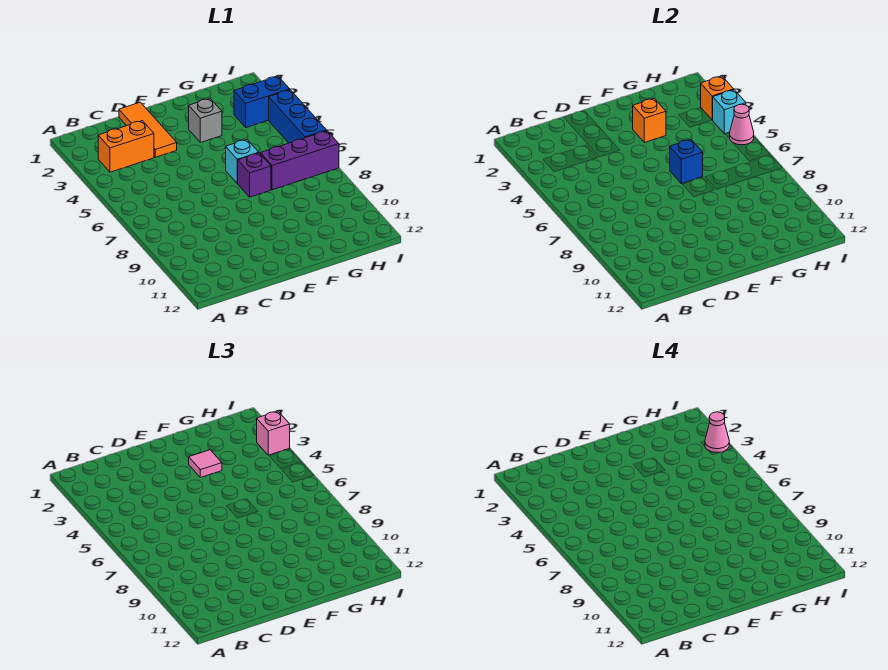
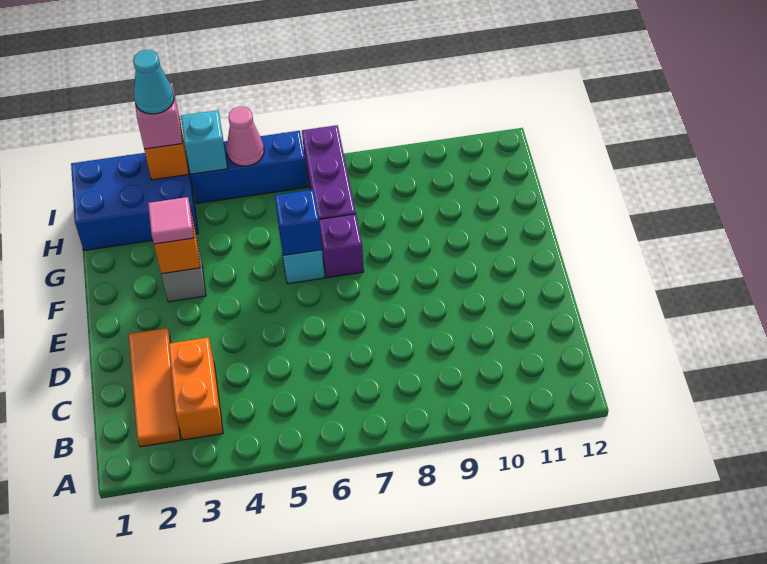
orange 1x3 tile [119,102,177,157] -> orange 1x3 tile turned to [129,328,181,447]
blue 1x2 brick [234,76,290,128] -> blue 2x3 brick [71,153,198,251]
pink 1x1 cone [705,412,729,453] -> cyan 1x1 cone [133,50,174,114]

